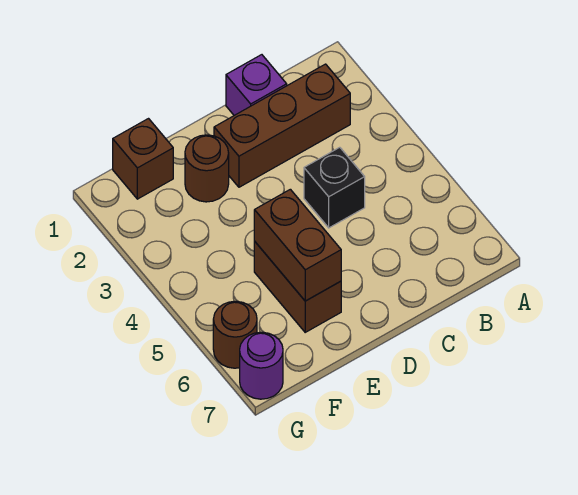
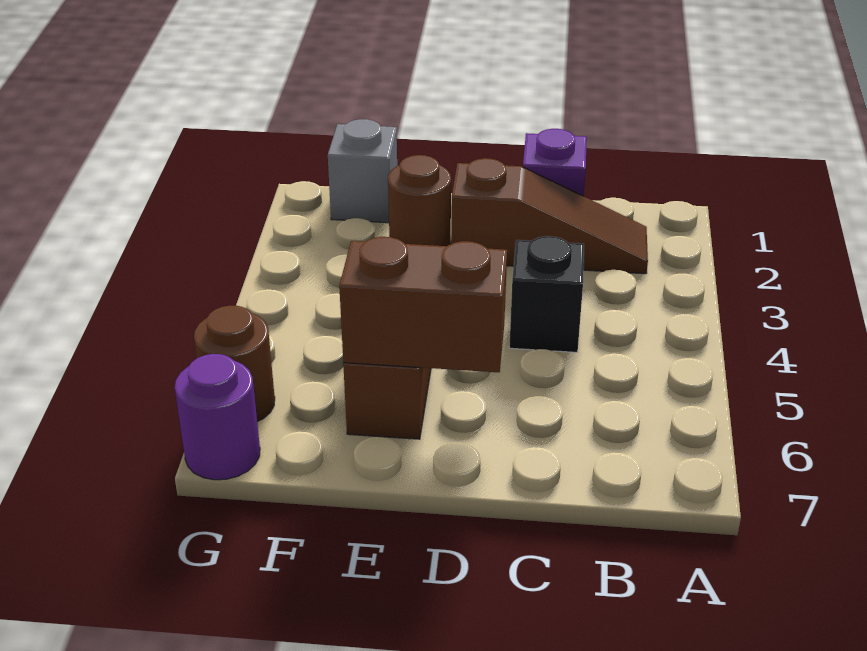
brown 1x3 brick [214,64,350,187] -> brown 1x3 slope [451,158,648,274]
brown 1x2 brick [254,189,341,301] -> brown 1x2 brick turned to [339,237,507,372]
brown 1x1 brick [113,119,173,199] -> grey 1x1 brick [328,119,397,223]

